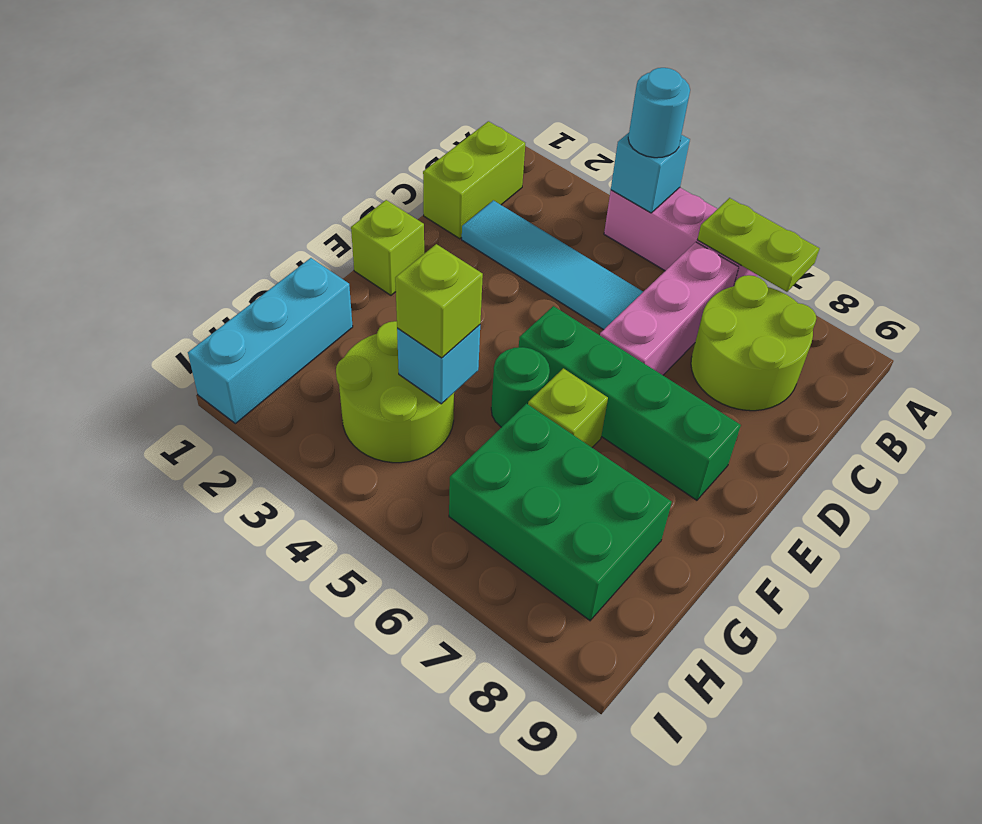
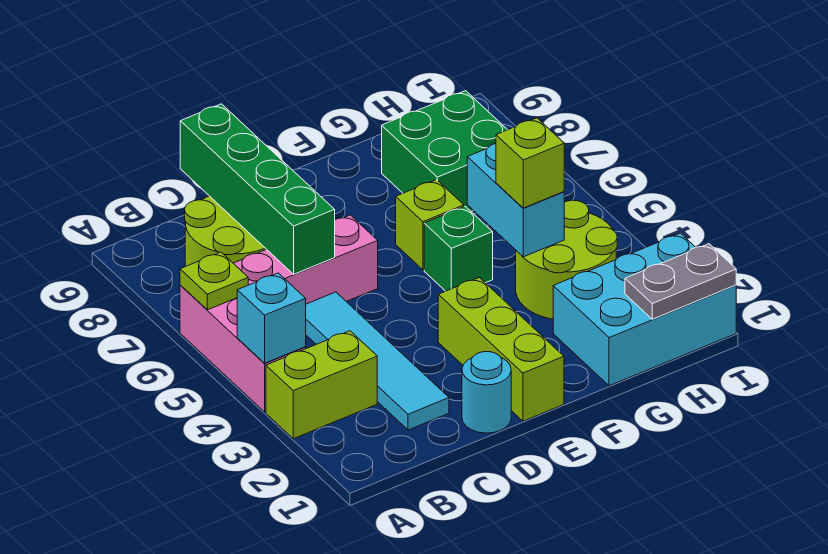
cyan 1x1 round brick [628,68,690,158] -> cyan 1x1 round brick moved to [462,352,511,433]
lime 1x2 plate [697,198,820,292] -> lime 1x1 plate [180,252,248,310]
lime 1x2 brick [423,121,525,239] -> lime 1x2 brick moved to [266,331,377,439]
lime 1x1 brick [351,200,424,295] -> lime 1x3 brick [438,278,564,421]
green 1x4 brick [519,306,741,500] -> green 1x4 brick moved to [180,104,335,274]
green 1x1 round brick [491,347,550,427] -> green 1x1 brick [424,206,493,291]
cyan 1x3 brick [188,258,353,424] -> cyan 2x3 brick [553,233,736,386]
cyan 1x1 brick [397,325,480,404] -> cyan 1x2 brick [467,143,564,257]
green 2x3 brick [449,404,672,620] -> green 2x2 brick [382,91,507,212]
none -> grey 1x2 plate [625,244,736,319]

